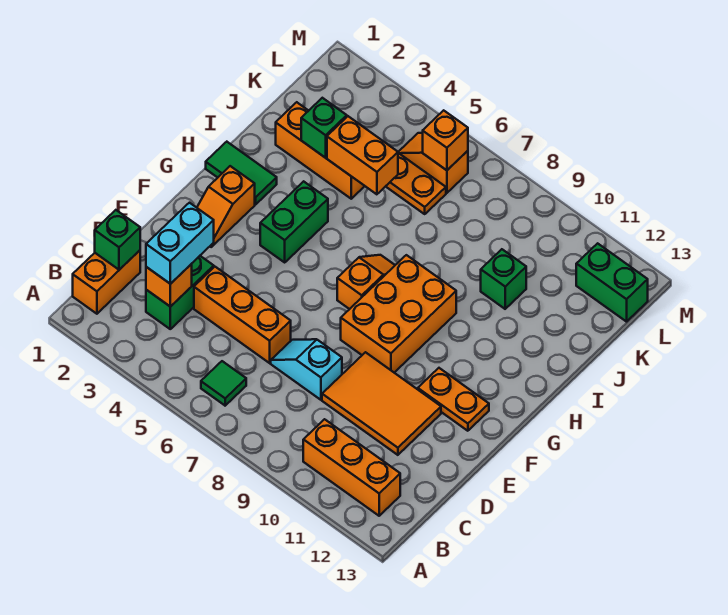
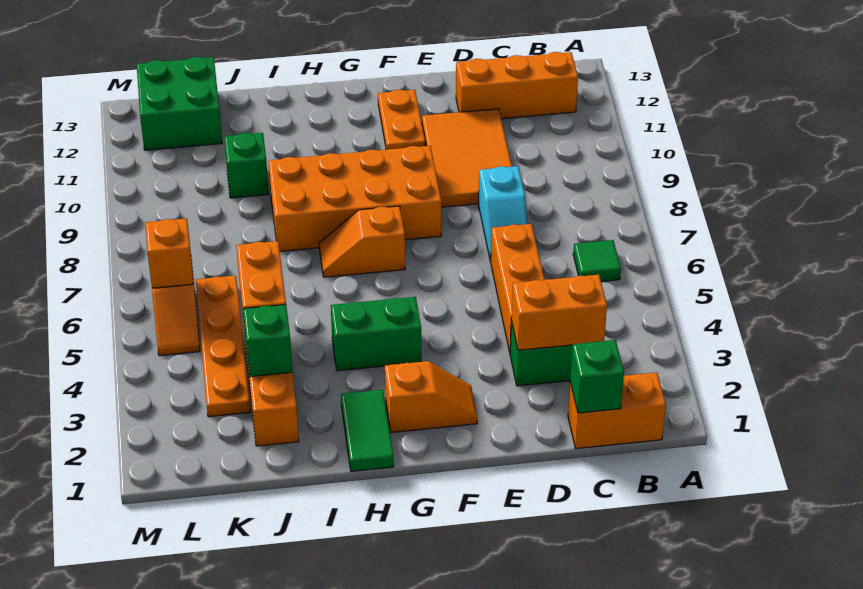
orange 1x3 brick [303,419,400,516] -> orange 1x3 brick turned to [456,52,578,119]
orange 1x1 brick [146,264,192,307] -> orange 1x2 brick [511,275,607,350]
cyan 1x2 brick [146,203,214,284] -> none
orange 2x3 brick [341,255,456,373] -> orange 2x4 brick [268,146,441,251]
green 1x2 brick [576,243,648,322] -> green 2x2 brick [137,57,222,150]

